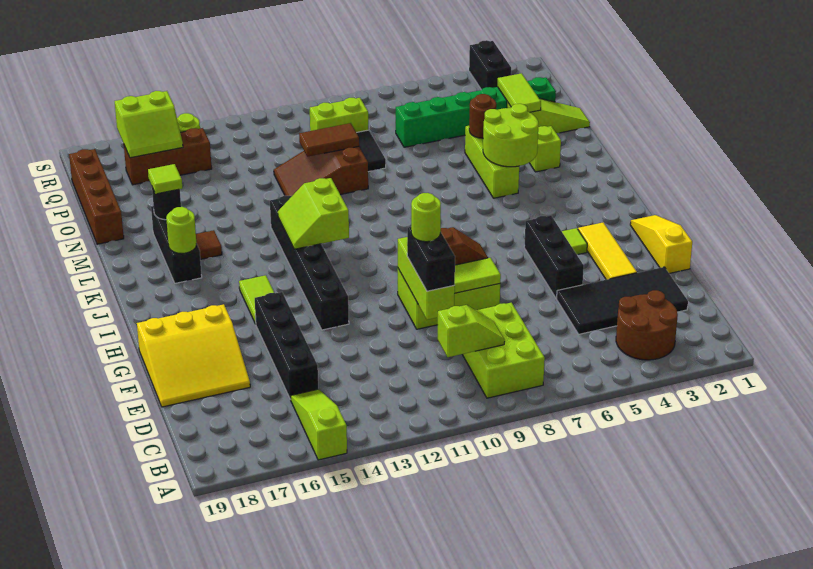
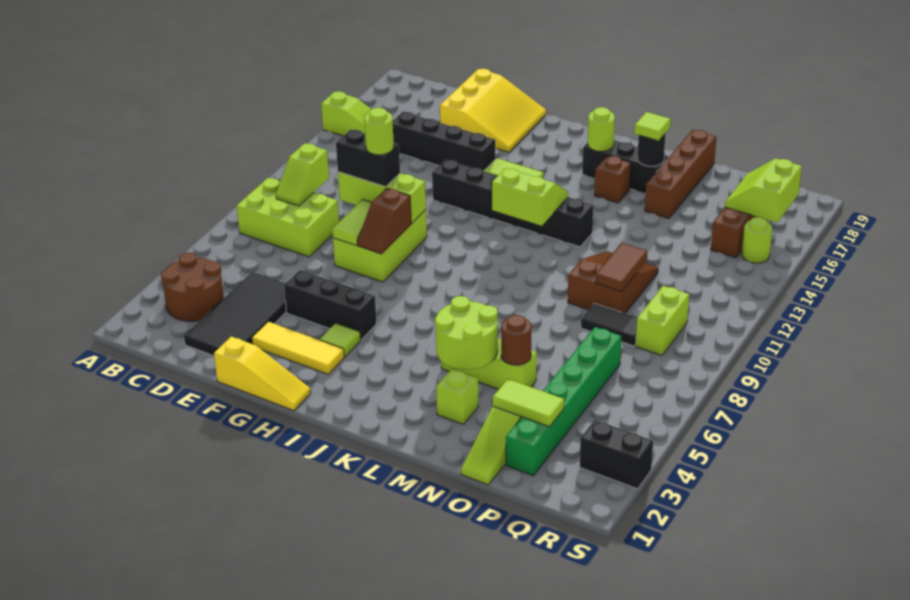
yellow 3x3 slope [137,304,250,407] -> yellow 3x3 slope turned to [440,69,546,152]
brown 1x1 tile [196,230,222,259] -> brown 1x1 brick [594,156,631,203]
brown 1x4 brick [69,149,124,244] -> brown 1x4 brick turned to [645,130,716,218]

